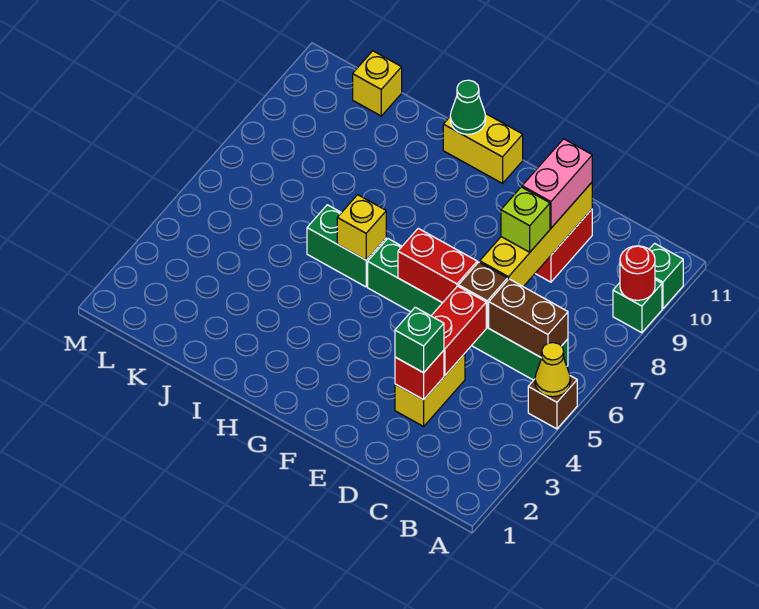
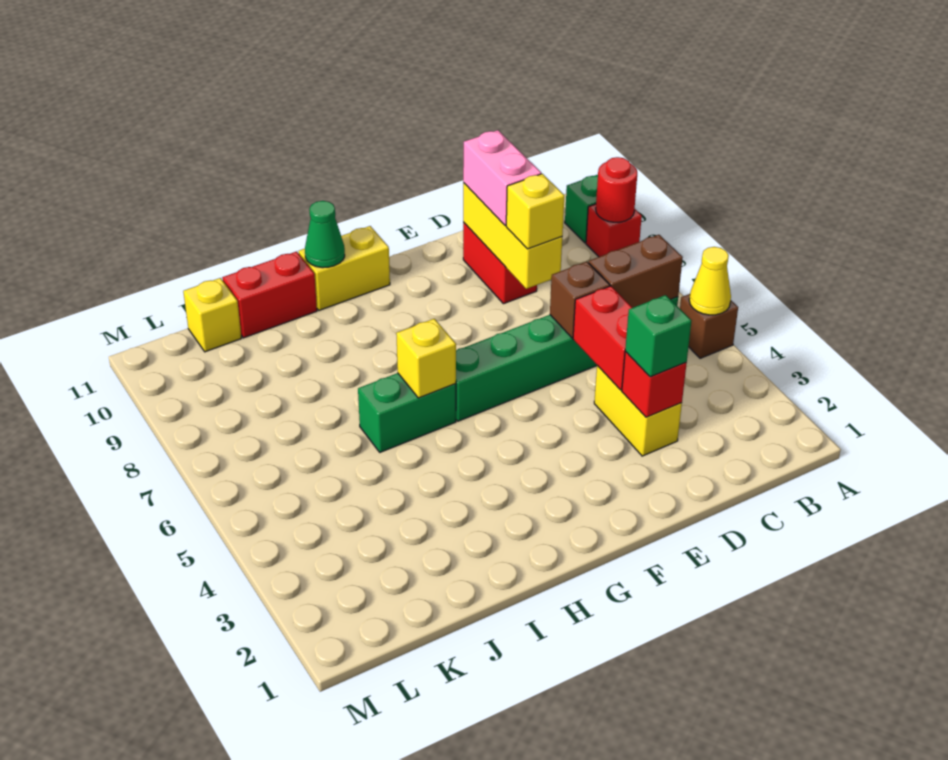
green 1x1 brick [613,280,662,333] -> red 1x1 brick [586,204,642,257]
yellow 1x4 brick [480,183,592,287] -> yellow 1x3 brick [463,183,562,289]
lime 1x1 brick [501,187,550,252] -> yellow 1x1 brick [506,174,564,249]
red 1x2 brick [398,228,477,303] -> red 1x2 brick moved to [222,252,317,338]

